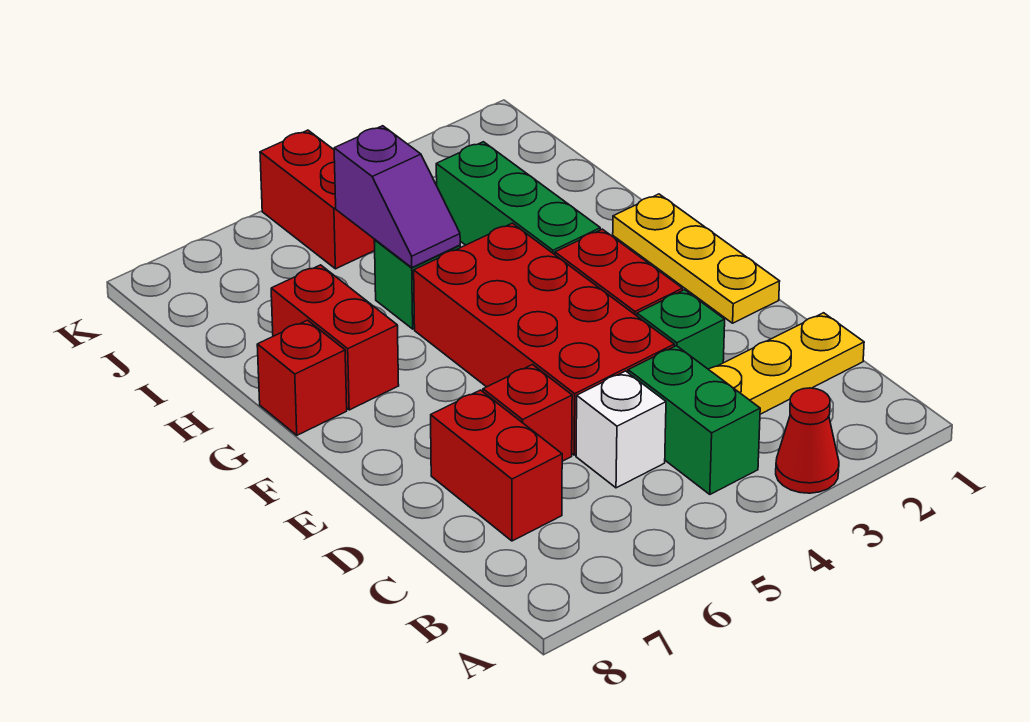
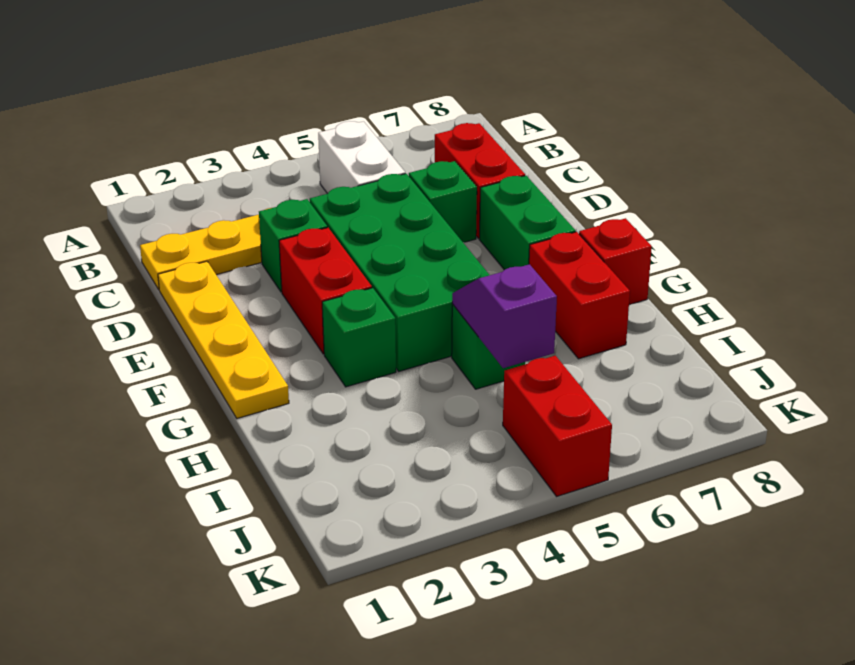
red 1x1 cone [776,388,839,493] -> none
green 1x2 brick [628,346,760,494] -> green 1x2 brick moved to [479,176,576,270]
white 1x1 brick [576,371,666,488] -> white 1x2 brick [318,121,405,194]
red 2x4 brick [414,223,674,455] -> green 2x4 brick [310,174,489,371]
red 1x1 brick [483,365,572,461] -> green 1x1 brick [409,161,477,242]
yellow 1x3 plate [613,194,780,323] -> yellow 1x4 plate [158,261,289,418]
green 1x3 brick [436,142,600,255] -> green 1x1 brick [322,288,396,387]

